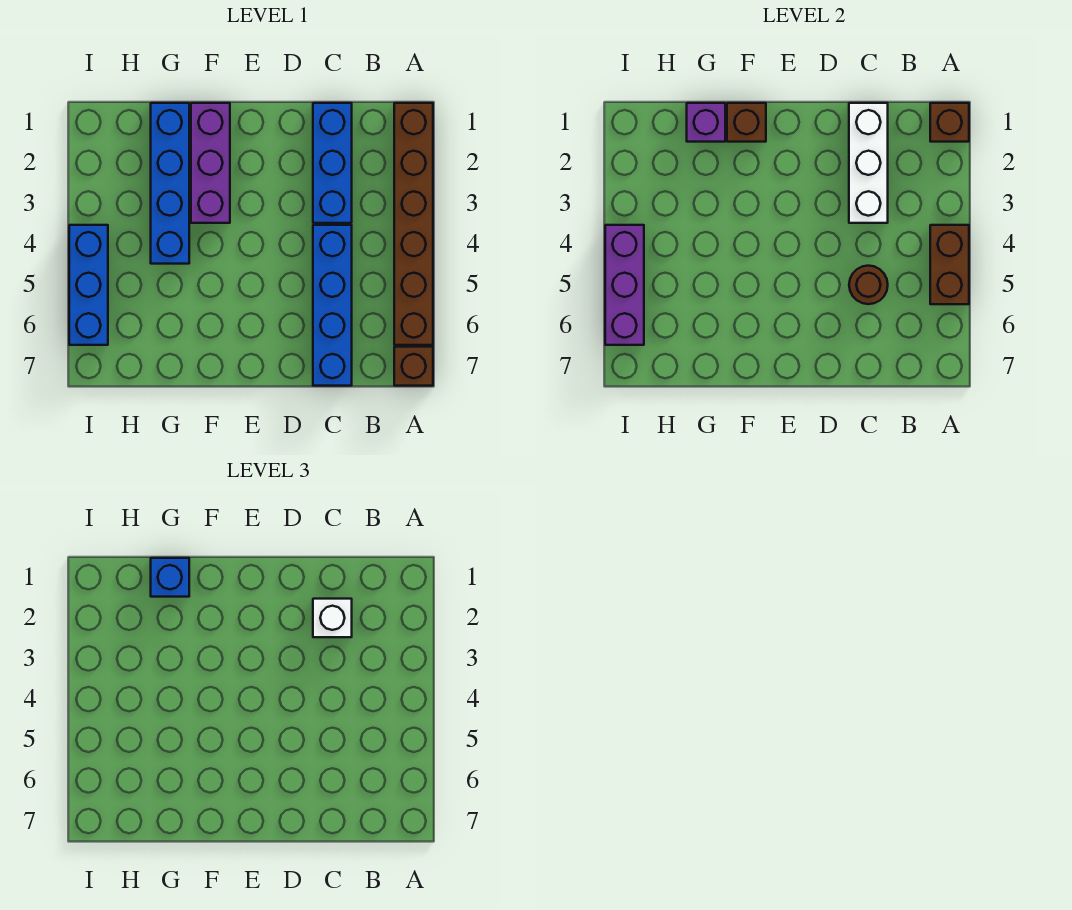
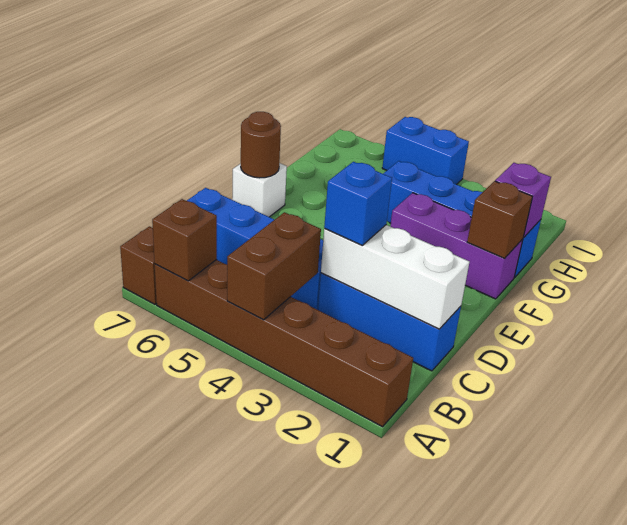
brown 1x1 brick [930,103,969,142] -> brown 1x1 brick moved to [152,199,217,281]
brown 1x2 brick [930,225,969,304] -> brown 1x2 brick turned to [227,212,321,320]
white 1x1 brick [313,599,352,637] -> white 1x1 brick moved to [232,163,287,217]
brown 1x1 round brick [849,266,888,304] -> brown 1x1 round brick moved to [241,112,281,178]
blue 1x1 brick [151,558,189,597] -> blue 1x1 brick moved to [324,162,392,245]
blue 1x3 brick [69,225,108,345] -> blue 1x2 brick [382,117,469,185]
purple 1x3 brick [605,225,644,345] -> none

